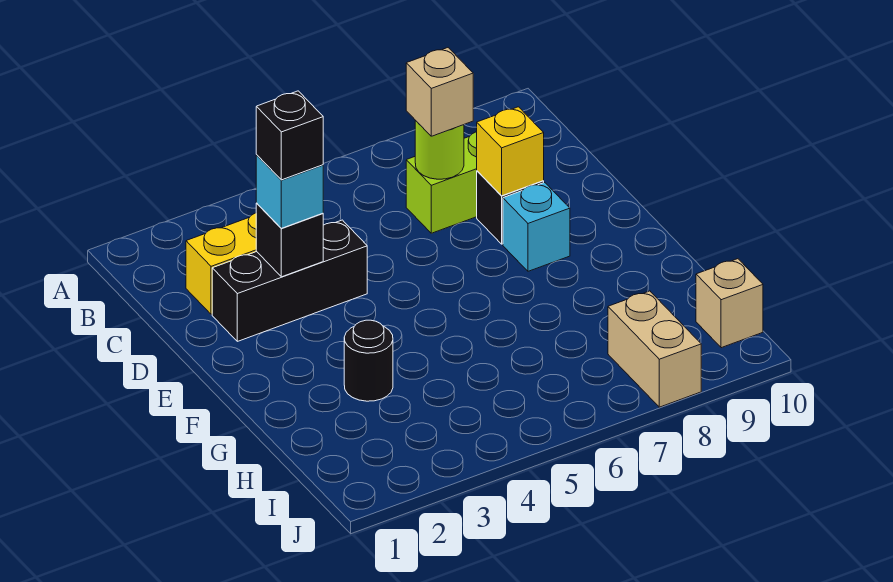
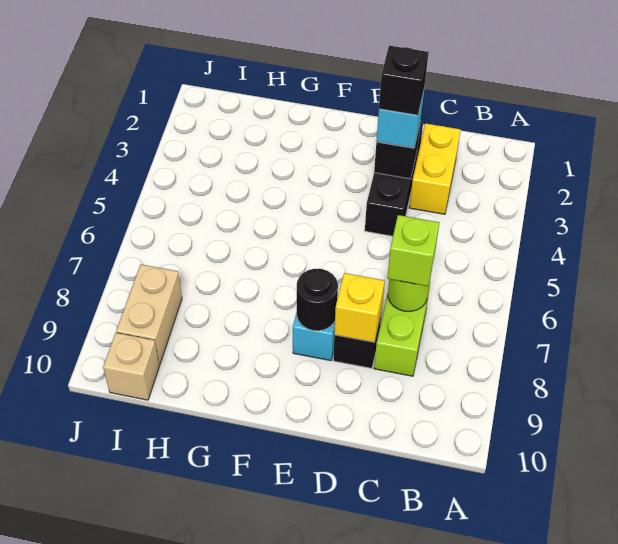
tan 1x1 brick [406,48,474,136] -> lime 1x1 brick [387,215,439,286]
black 1x1 round brick [344,320,393,401] -> black 1x1 round brick moved to [297,269,338,331]
tan 1x2 brick [608,291,701,407] -> tan 1x2 brick turned to [116,265,182,364]

